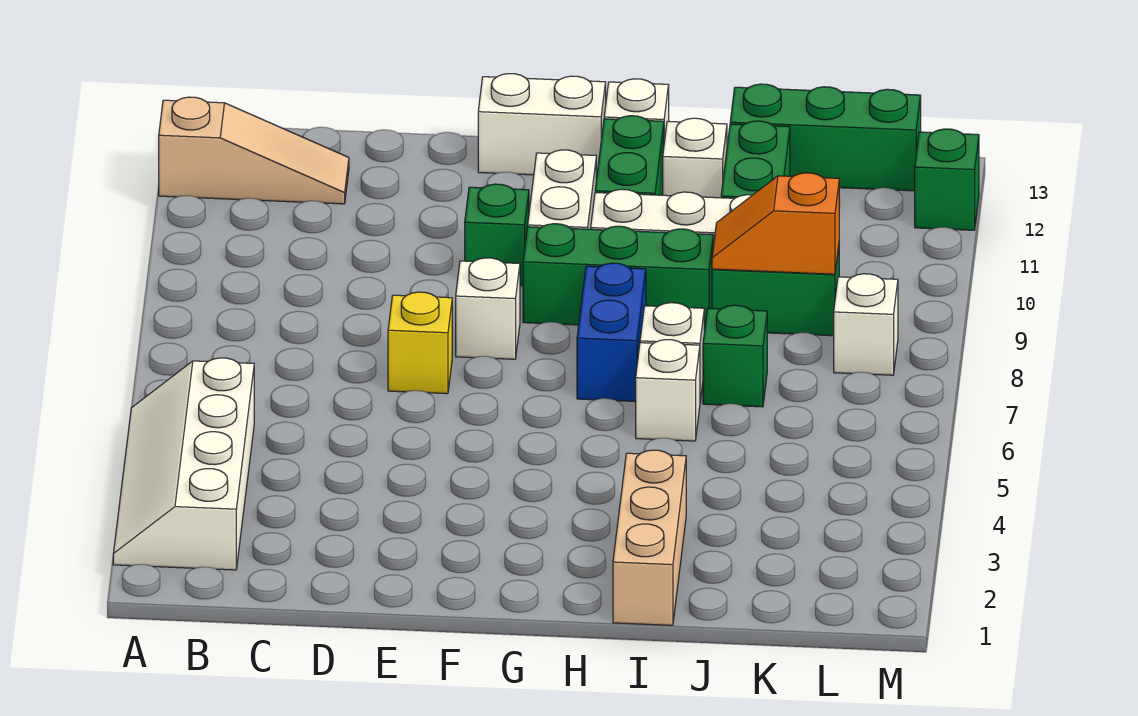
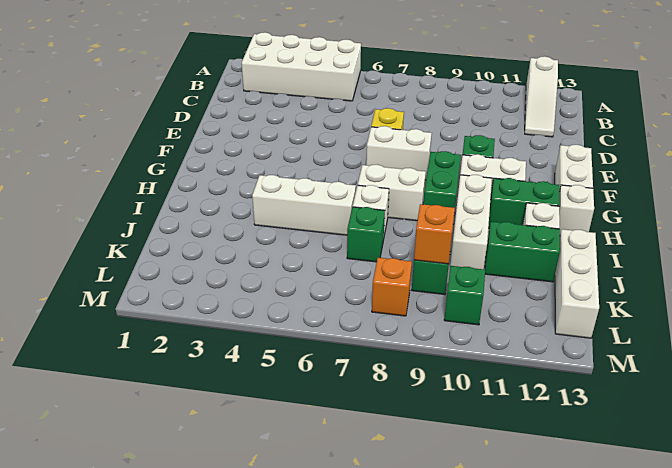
white 2x4 slope [113,358,254,570] -> white 2x4 brick [242,32,361,101]
tan 1x3 slope [159,97,349,204] -> white 1x3 slope [525,56,558,137]
white 1x1 brick [456,258,520,359] -> white 1x2 brick [366,126,432,180]
green 1x3 brick [523,224,713,330] -> green 1x2 brick [423,151,461,208]
blue 1x2 brick [577,263,646,402] -> white 1x2 brick [358,165,426,221]
tan 1x3 brick [613,450,686,625] -> none
white 1x1 brick [636,340,700,441] -> white 1x3 brick [252,175,356,235]
green 1x3 brick [730,84,921,191] -> white 1x3 brick [555,229,599,338]
white 1x1 brick [834,274,898,375] -> orange 1x1 brick [372,258,412,316]
green 1x1 brick [915,129,979,230] -> green 1x1 brick moved to [444,266,485,325]

